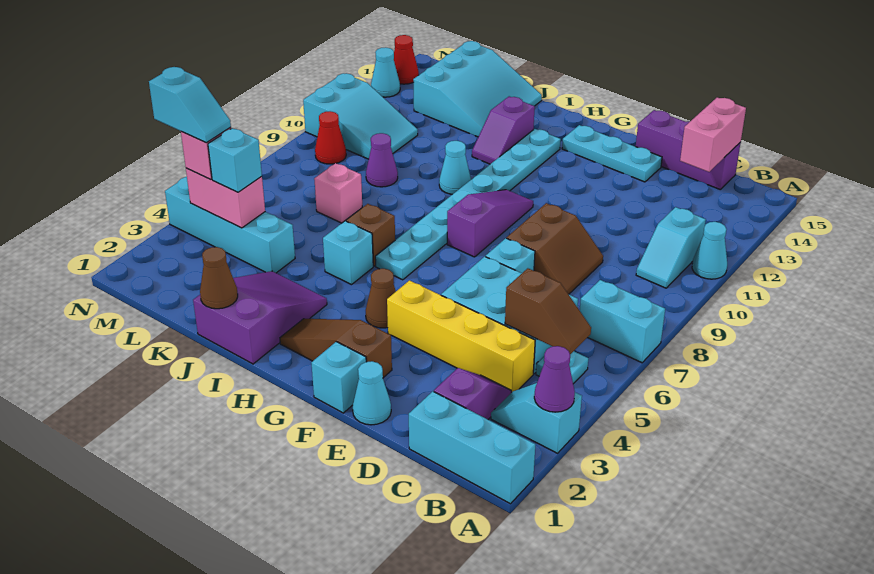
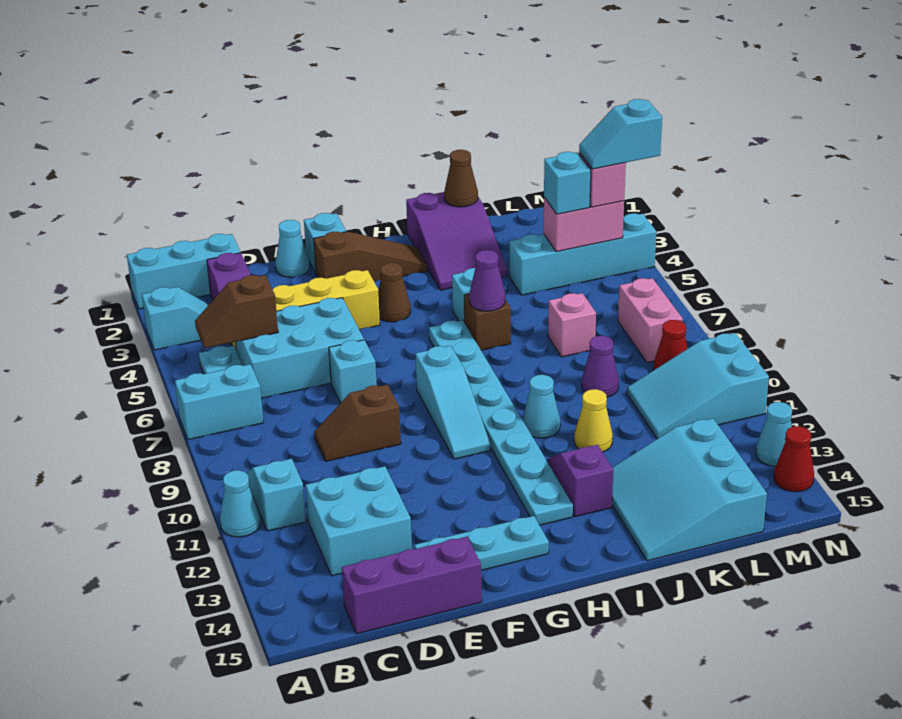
purple 1x1 cone [534,346,575,412] -> purple 1x1 cone moved to [469,250,505,311]
none -> cyan 2x2 brick [306,466,412,576]
pink 1x2 brick [680,97,746,172] -> pink 1x2 brick moved to [618,278,683,363]
brown 2x2 slope [507,203,603,294] -> brown 1x2 slope [314,385,401,461]
purple 1x3 slope [447,190,533,257] -> cyan 1x3 slope [415,346,490,459]
none -> yellow 1x1 cone [574,389,613,452]

